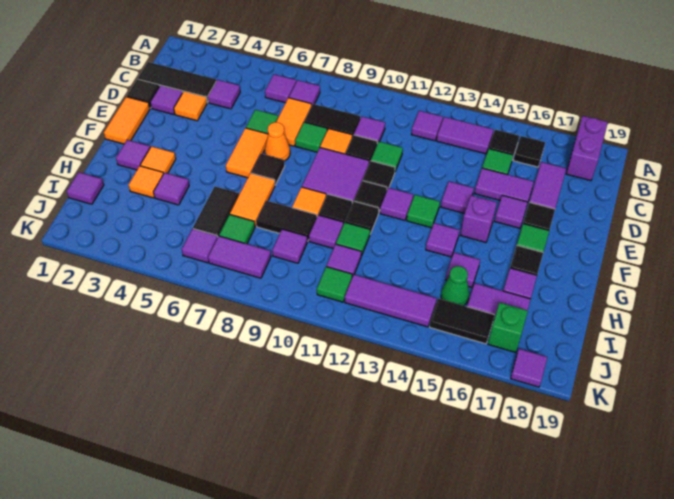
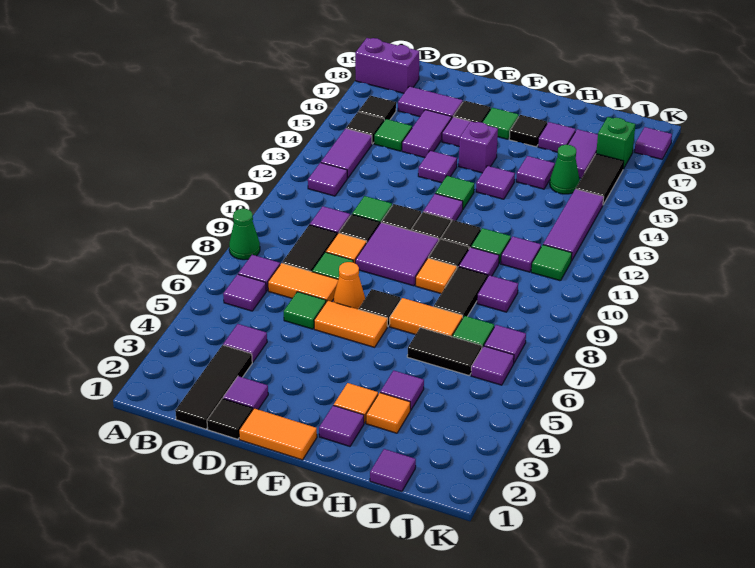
none -> green 1x1 cone [229,209,260,260]
orange 1x1 tile [174,91,207,121] -> none
purple 1x2 tile [208,236,271,278] -> purple 1x1 tile [484,325,526,363]

